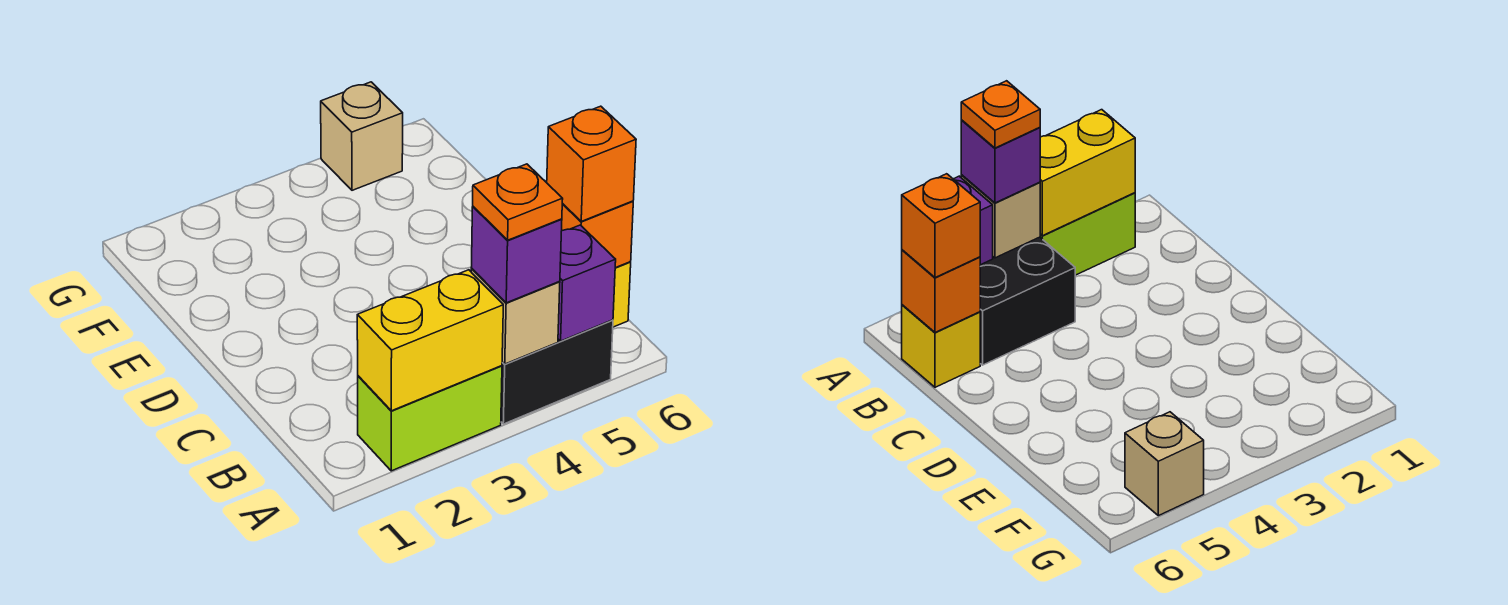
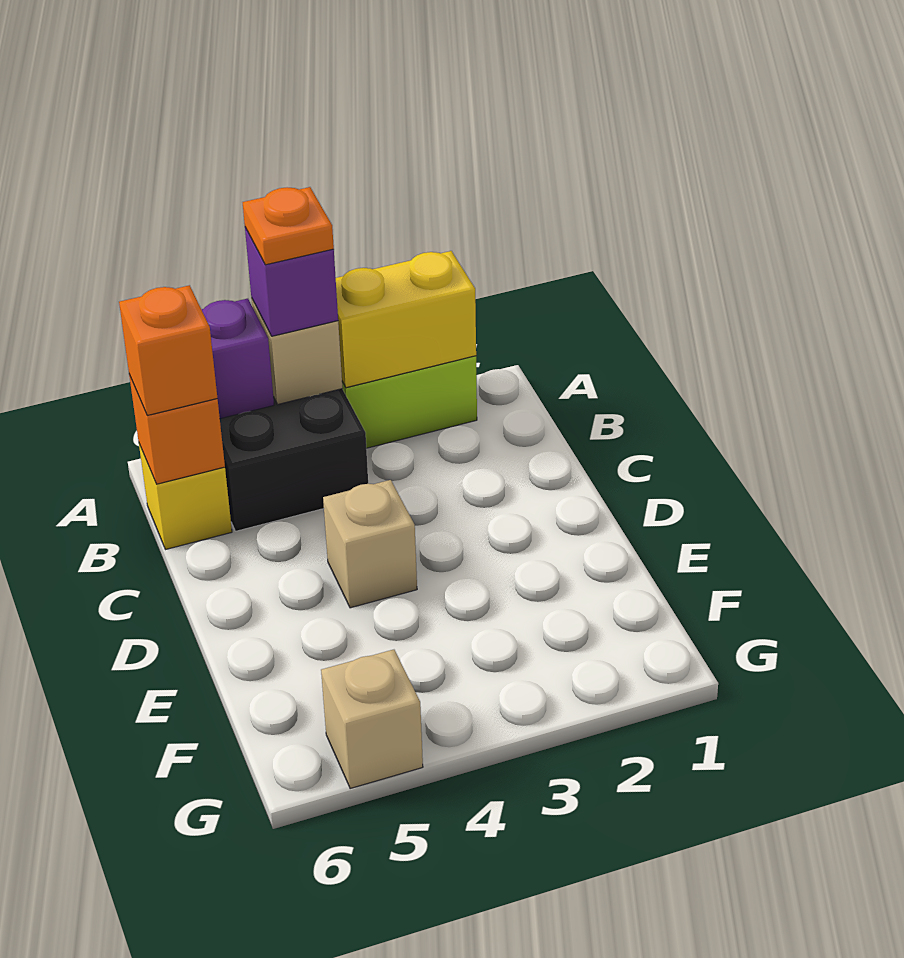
none -> tan 1x1 brick [323,480,417,608]

